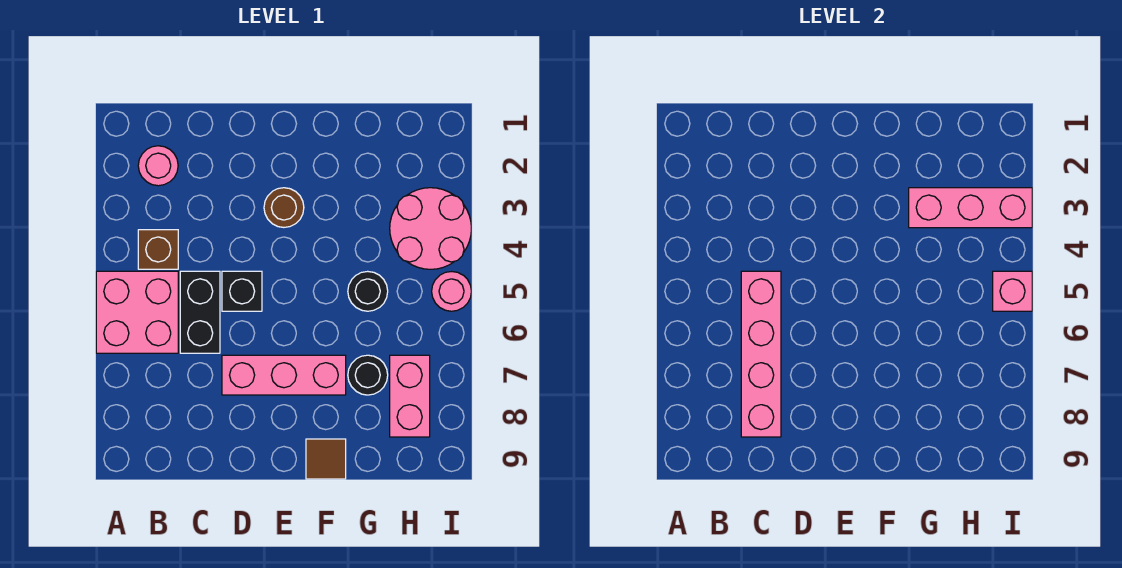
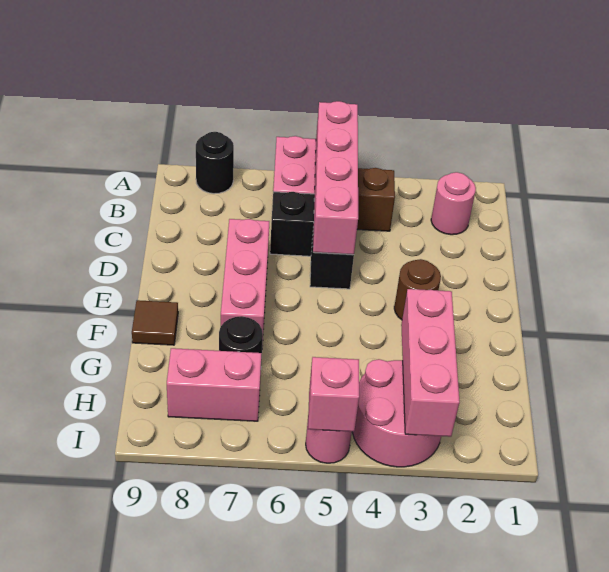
pink 1x4 brick [741,271,781,437] -> pink 1x4 brick turned to [313,101,358,255]
black 1x1 round brick [348,271,388,311] -> black 1x1 round brick moved to [196,132,234,194]

